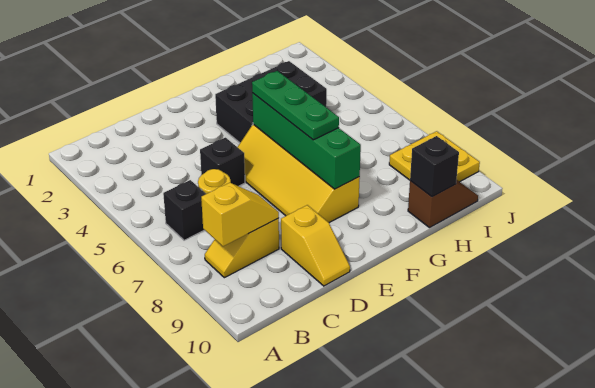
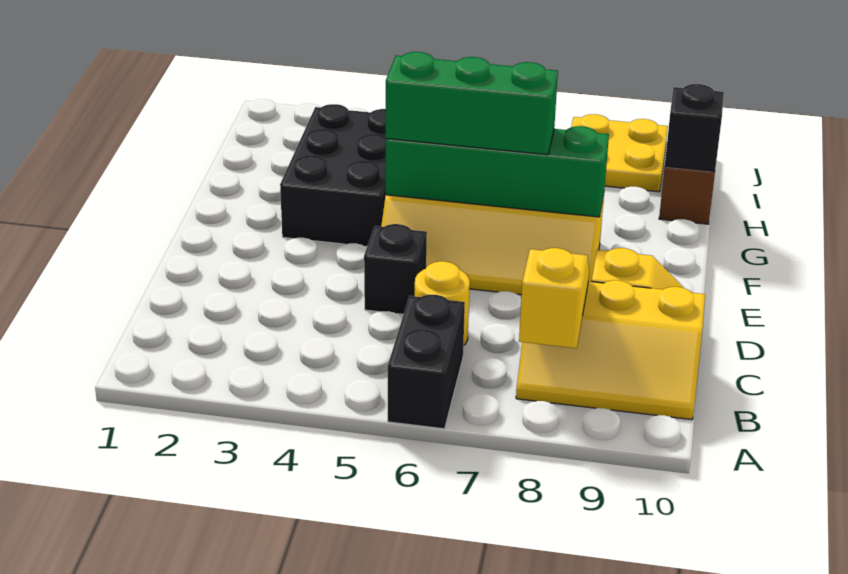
black 1x1 brick [163,180,206,240] -> black 1x2 brick [388,295,465,429]
yellow 1x2 slope [205,218,279,278] -> yellow 2x3 slope [516,280,705,420]
green 1x3 plate [252,71,339,140] -> green 1x3 brick [386,52,558,155]

